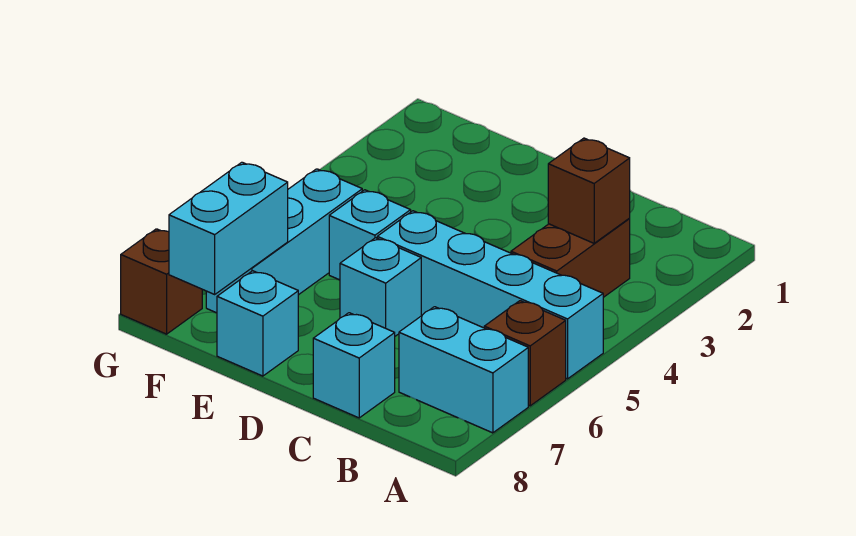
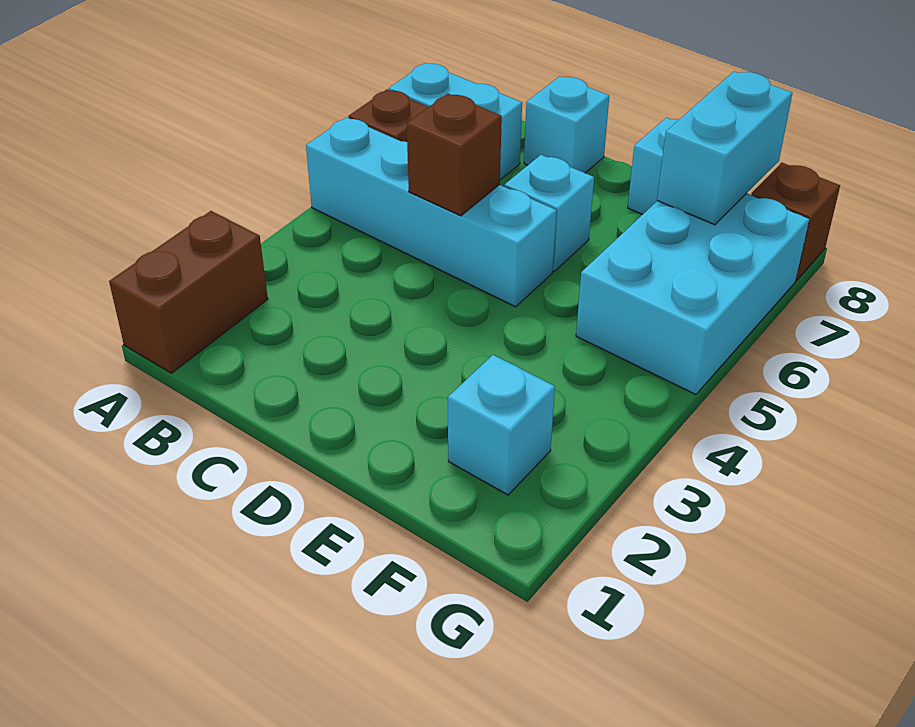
brown 1x2 brick [511,219,630,297] -> brown 1x2 brick moved to [109,211,268,373]
brown 1x1 brick [548,138,630,243] -> brown 1x1 brick moved to [407,94,502,216]
cyan 1x1 brick [329,190,411,280] -> cyan 1x1 brick moved to [448,355,555,495]
cyan 1x3 brick [206,169,362,313] -> cyan 2x3 brick [576,193,809,395]

